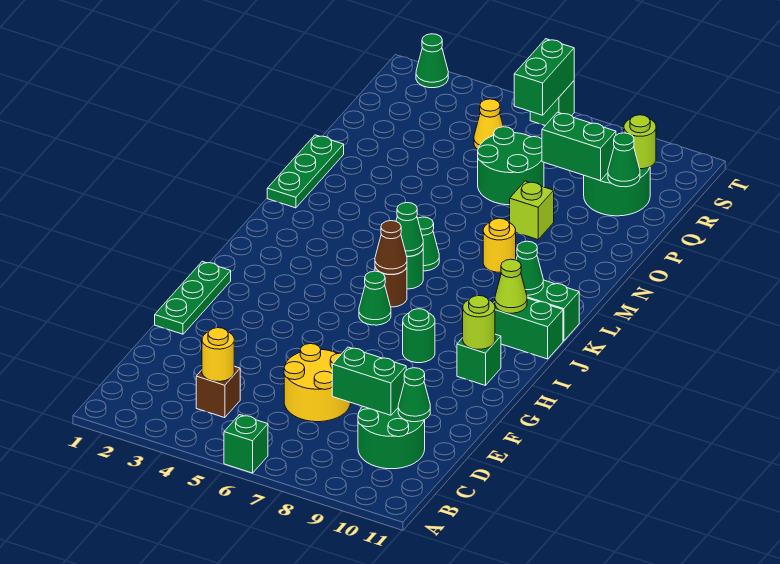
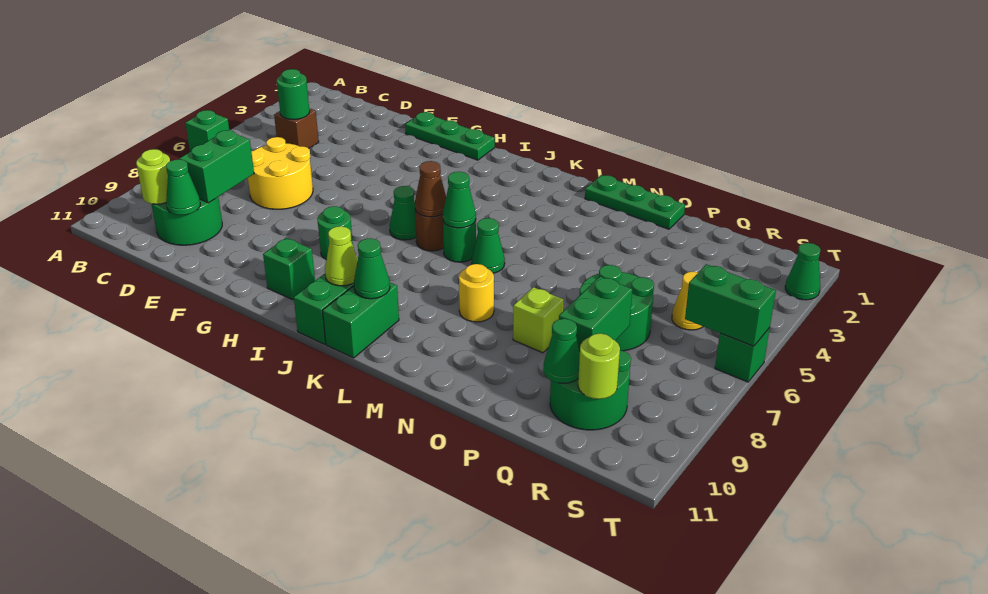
yellow 1x1 round brick [202,328,234,382] -> green 1x1 round brick [277,69,310,120]
lime 1x1 round brick [463,296,495,349] -> lime 1x1 round brick moved to [136,149,170,204]

